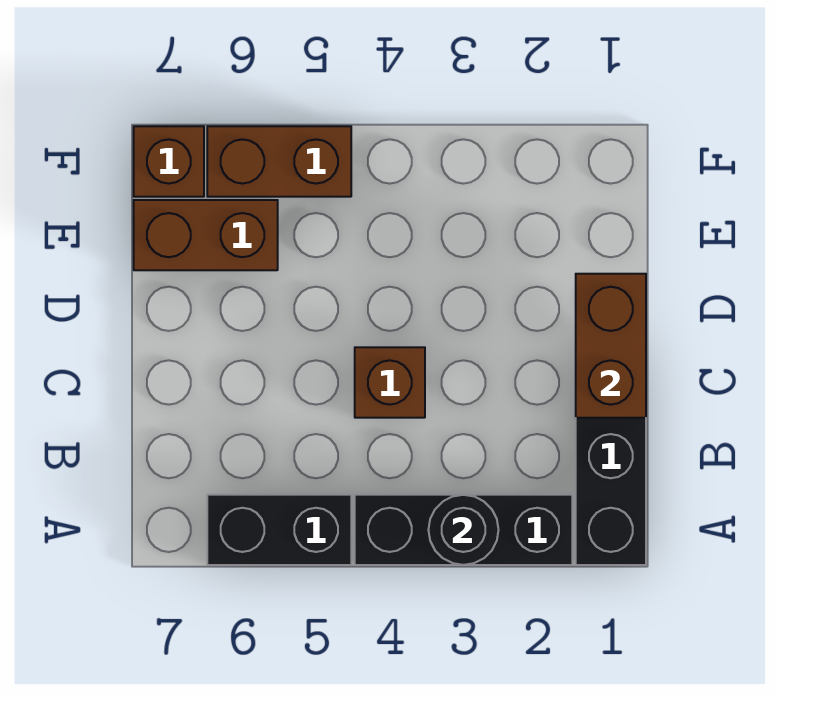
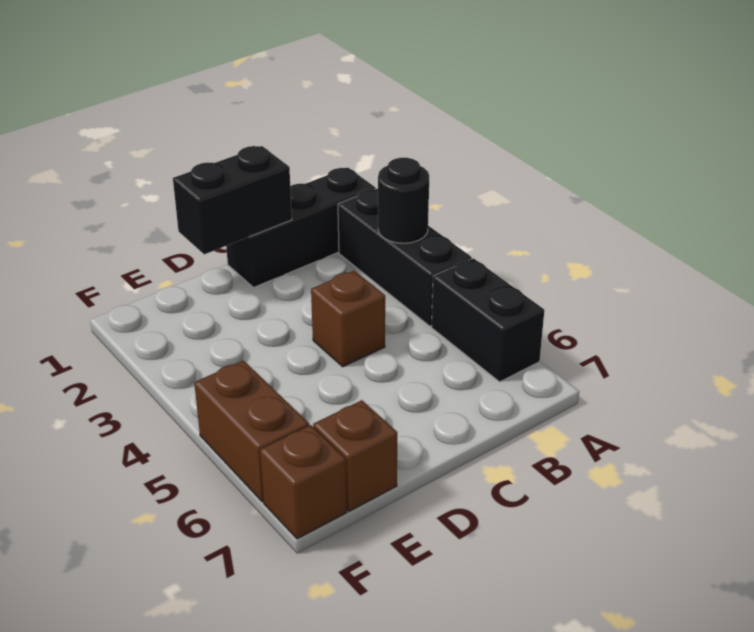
brown 1x2 brick [576,274,646,418] -> black 1x2 brick [173,146,292,254]
brown 1x2 brick [134,200,278,270] -> brown 1x1 brick [313,400,398,511]

